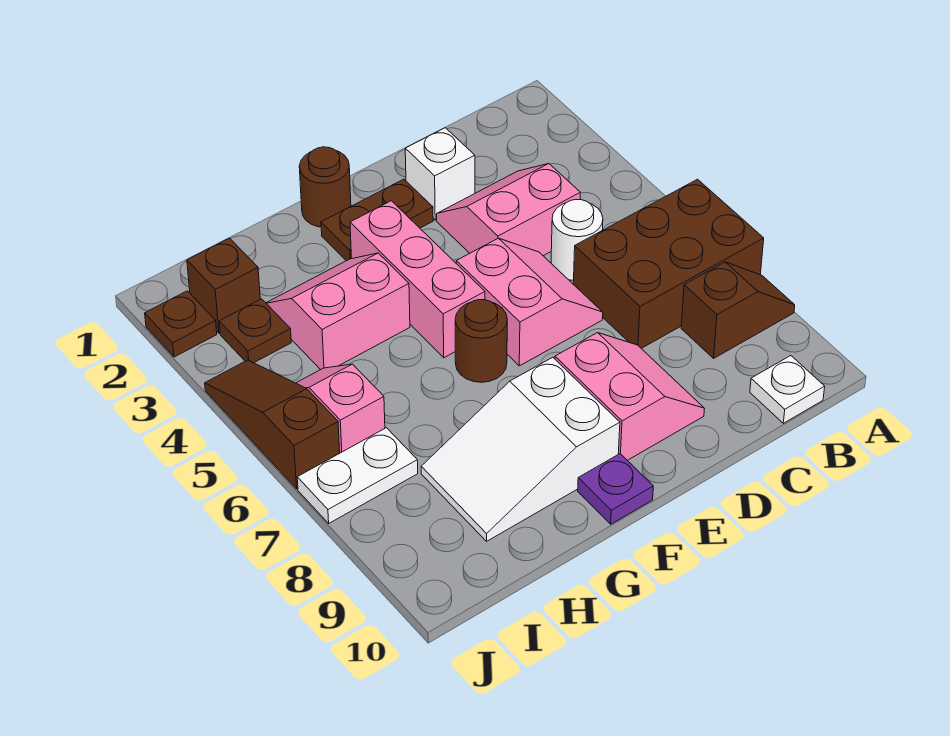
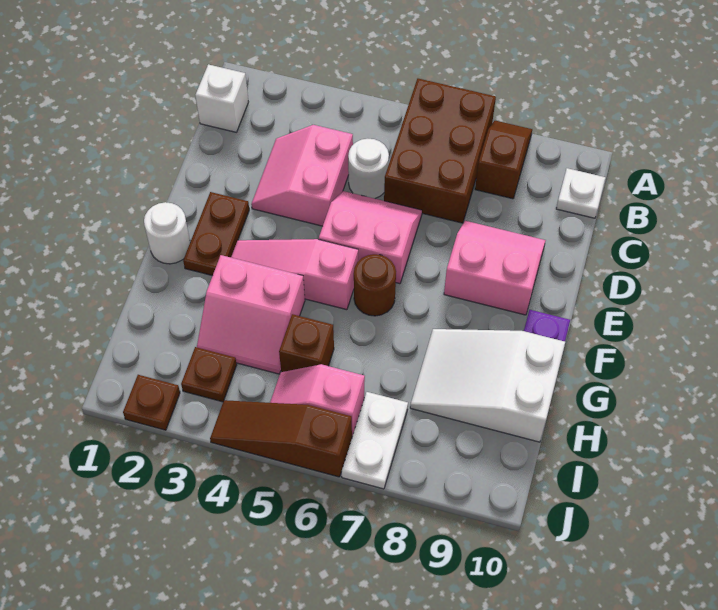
white 1x1 brick [405,128,475,220] -> white 1x1 brick moved to [195,64,248,132]
brown 1x1 round brick [299,147,351,227] -> white 1x1 round brick [144,202,190,264]
pink 1x3 brick [350,201,485,358] -> pink 1x3 slope [231,239,358,310]
white 2x3 slope [421,357,620,541] -> white 2x3 slope turned to [410,329,565,442]
pink 2x2 slope [266,253,410,370] -> pink 2x2 slope turned to [197,255,305,374]
brown 1x1 brick [187,238,260,333] -> brown 1x1 brick moved to [279,314,334,372]

